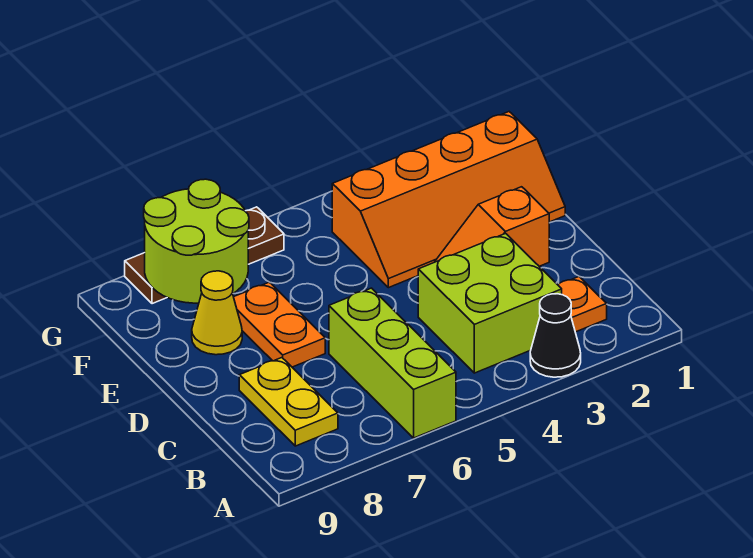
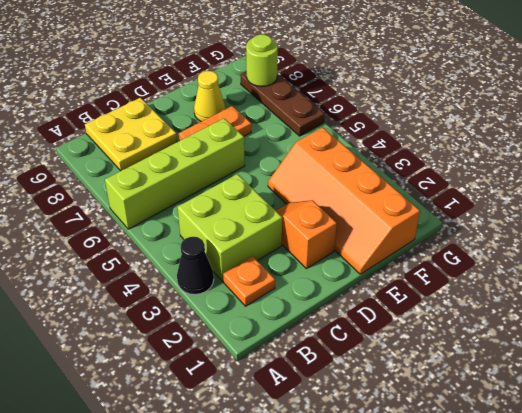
lime 1x3 brick [329,288,456,438] -> lime 1x4 brick [105,118,245,229]
yellow 1x2 plate [239,358,338,446] -> yellow 2x2 plate [85,98,177,171]
lime 2x2 round brick [144,179,249,303] -> lime 1x1 round brick [246,34,278,87]

